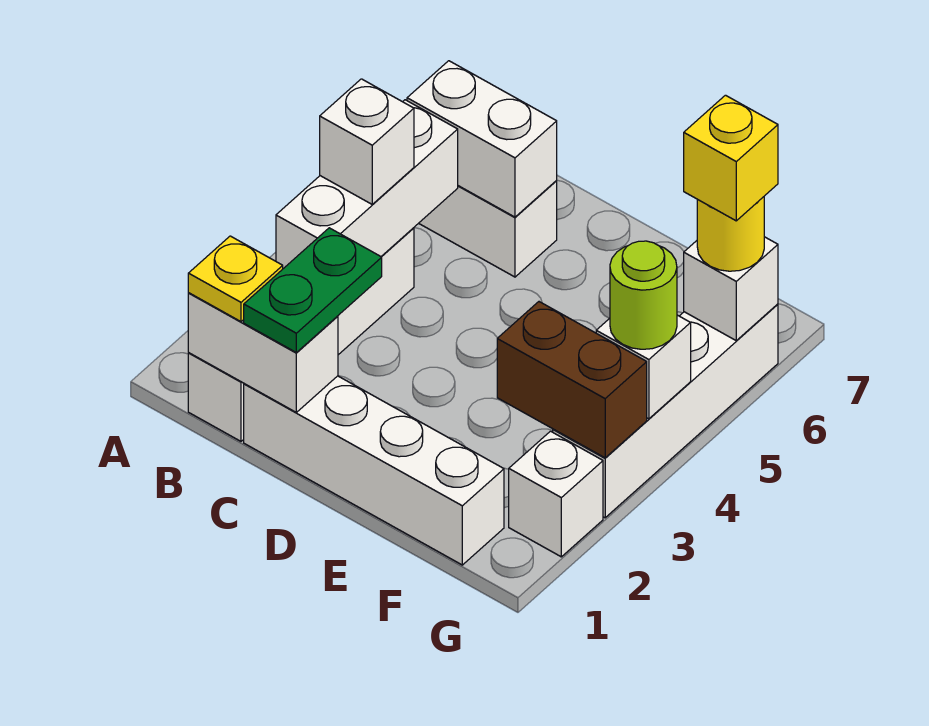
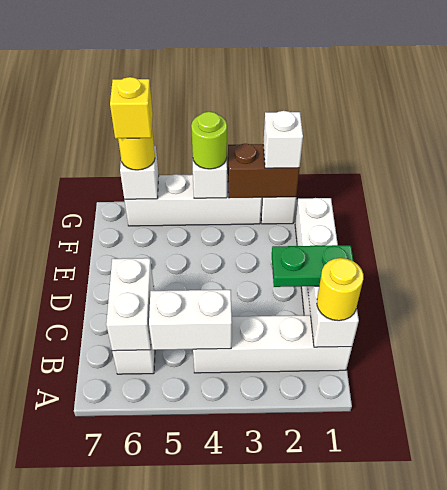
yellow 1x1 plate [188,236,283,322] -> yellow 1x1 round brick [317,258,363,321]
white 1x3 brick [276,100,458,269] -> white 1x2 brick [149,290,232,350]
white 1x1 brick [320,79,414,205] -> white 1x1 brick moved to [263,111,303,168]
brown 1x2 brick [497,302,647,458] -> brown 1x2 brick turned to [228,144,300,198]

